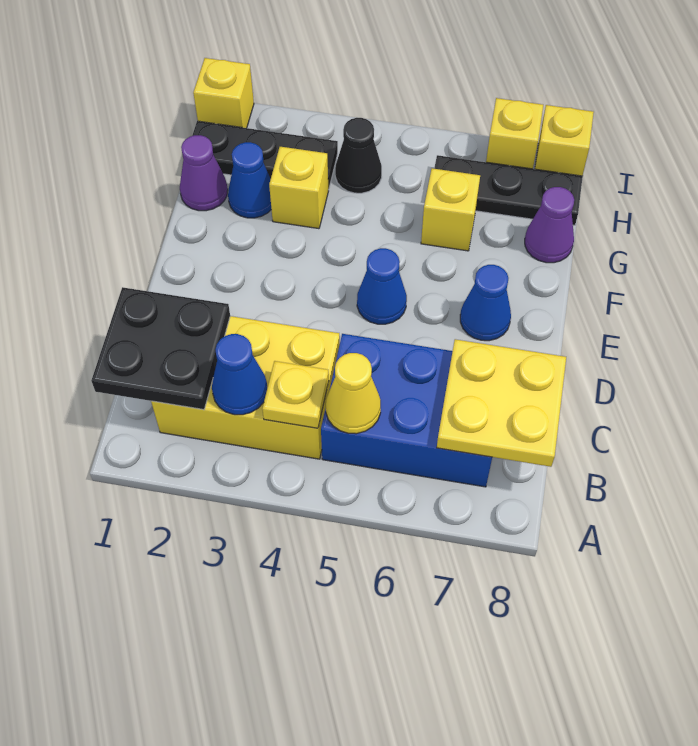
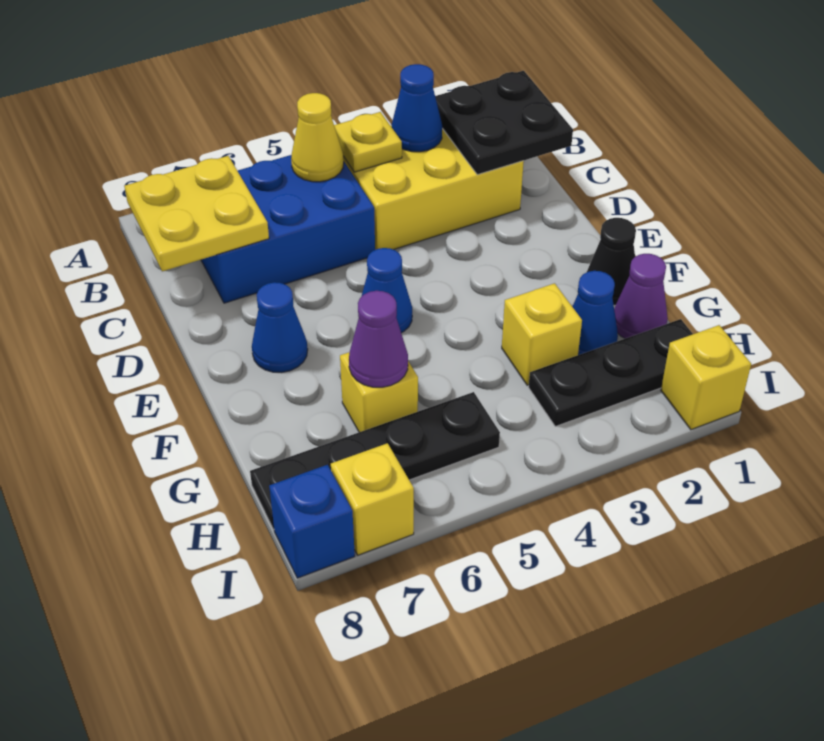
purple 1x1 cone [525,187,574,263] -> purple 1x1 cone moved to [349,291,408,387]
black 1x1 cone [335,118,382,193] -> black 1x1 cone moved to [587,218,636,305]
black 1x3 plate [434,155,583,225] -> black 1x4 plate [250,392,500,529]
yellow 1x1 brick [535,105,594,176] -> blue 1x1 brick [269,465,355,578]

